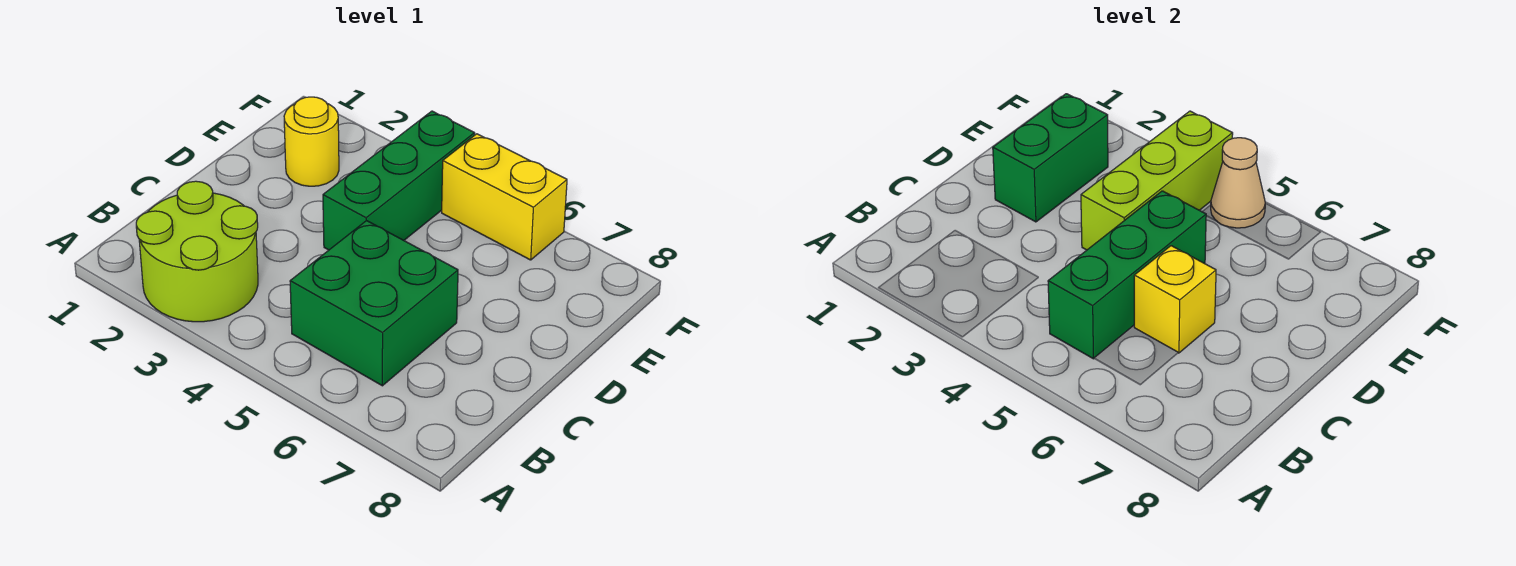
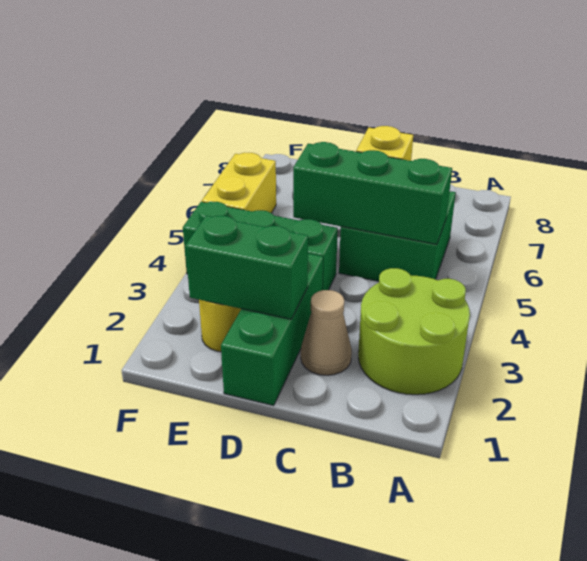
none -> green 1x3 brick [221,254,323,406]
lime 1x3 brick [1081,111,1233,250] -> none
tan 1x1 cone [1211,138,1265,228] -> tan 1x1 cone moved to [301,290,352,375]

